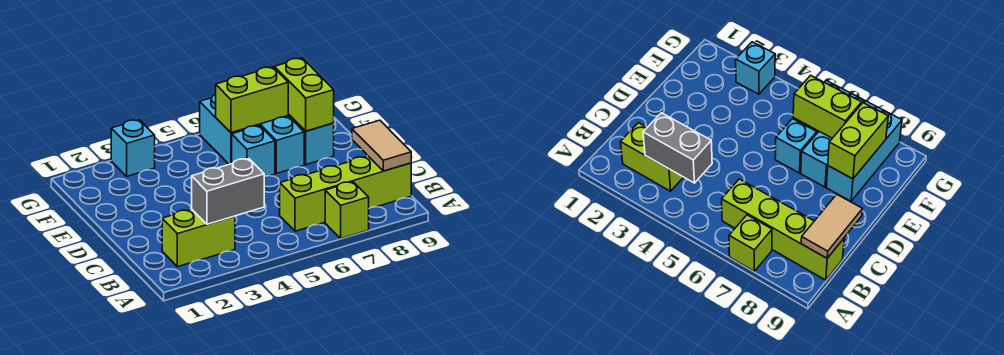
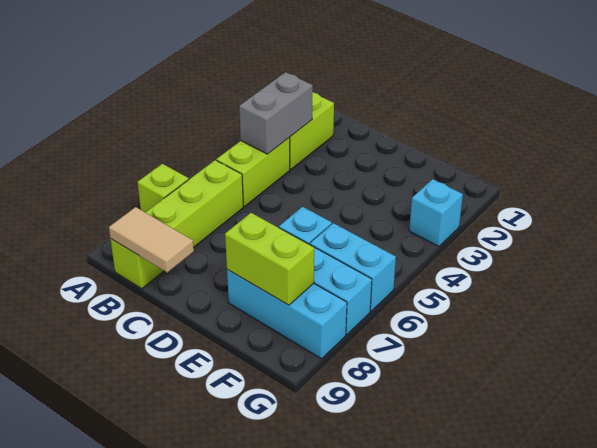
lime 1x2 brick [216,67,288,133] -> lime 1x2 brick moved to [216,138,290,207]

